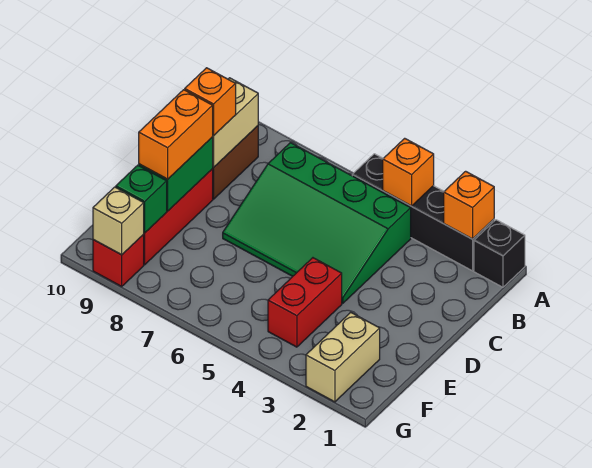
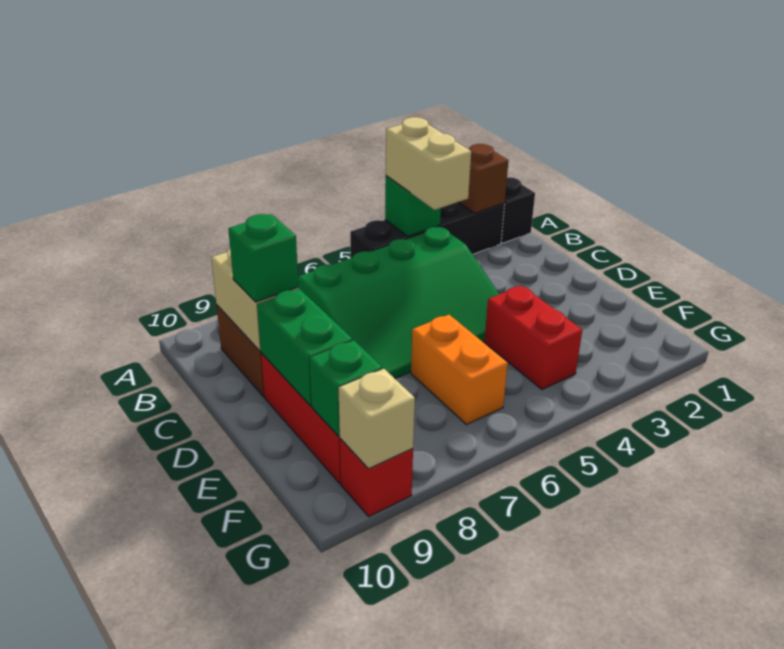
orange 1x1 brick [444,171,494,239] -> brown 1x1 brick [459,144,509,213]
orange 1x1 brick [383,138,434,206] -> green 1x1 brick [385,176,441,236]
orange 1x1 brick [185,68,236,136] -> green 1x1 brick [228,214,299,302]
orange 1x2 brick [139,90,213,179] -> orange 1x2 brick moved to [411,315,508,425]
tan 1x2 brick [306,312,380,402] -> tan 1x2 brick moved to [386,117,471,210]

